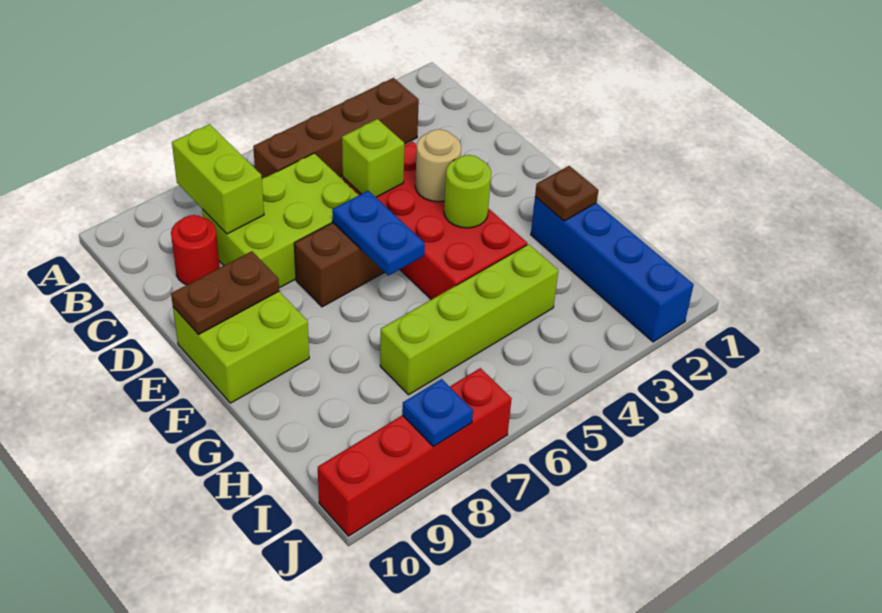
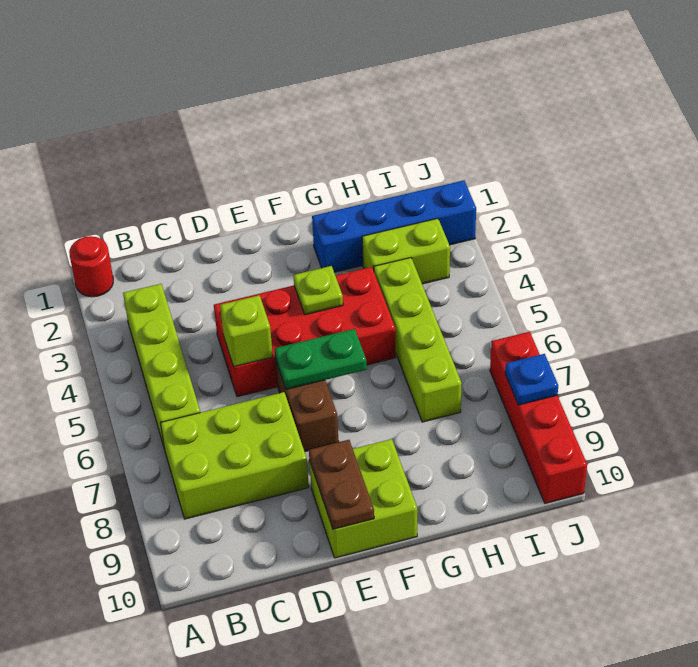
brown 1x4 brick [253,78,419,179] -> lime 1x4 brick [123,284,200,449]
lime 1x2 brick [172,124,264,234] -> lime 1x2 brick moved to [362,218,450,284]
lime 2x3 brick [202,153,359,288] -> lime 2x3 brick turned to [160,392,309,519]
red 1x1 round brick [171,215,220,285] -> red 1x1 round brick moved to [69,236,113,297]
tan 1x1 round brick [415,129,461,202] -> none
blue 1x2 plate [332,191,425,276] -> green 1x2 plate [275,329,367,389]
lime 1x1 round brick [444,155,491,228] -> lime 1x1 plate [293,266,343,315]
brown 1x1 plate [535,166,598,221] -> none

